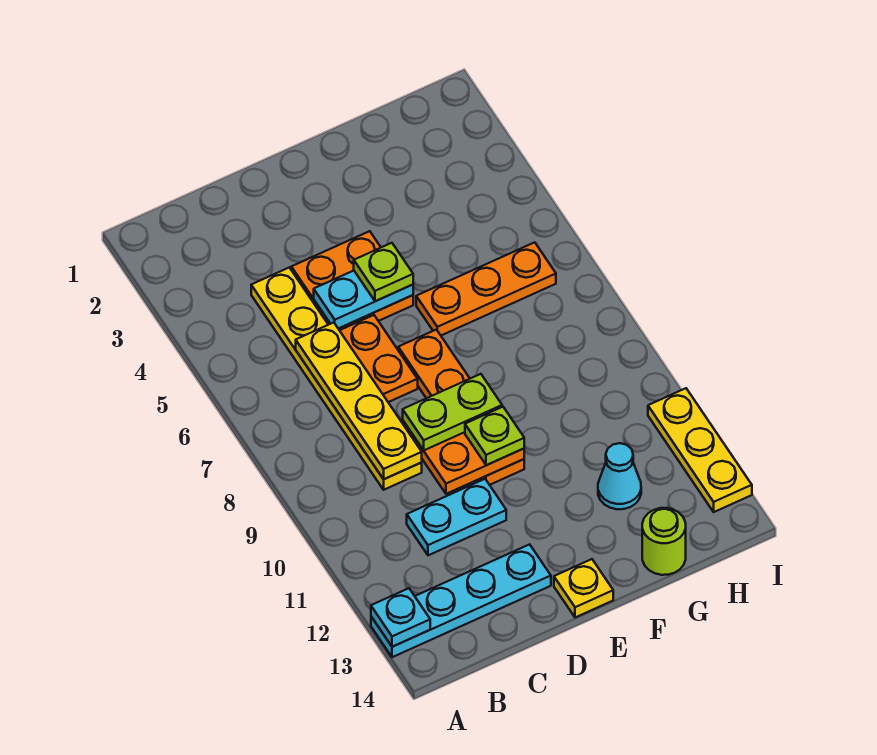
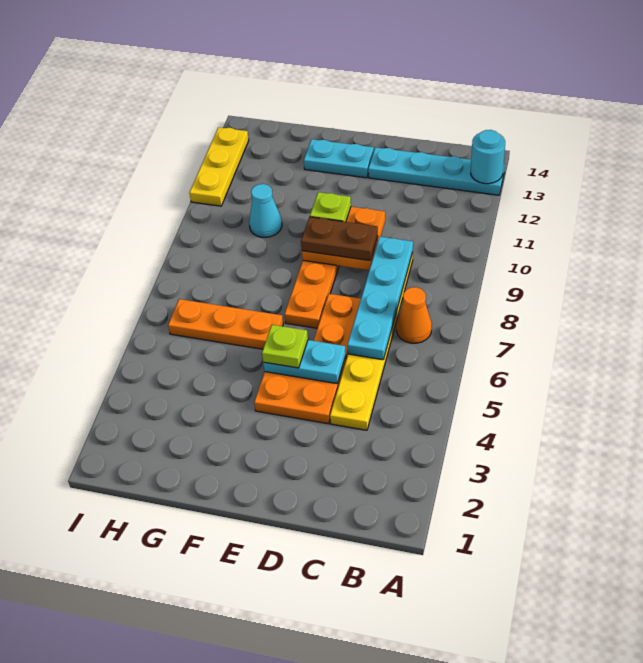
cyan 1x1 plate [371,588,430,647] -> cyan 1x1 round brick [471,130,505,184]
none -> orange 1x1 cone [396,287,432,343]
yellow 1x4 plate [296,322,422,479] -> cyan 1x4 plate [347,237,413,360]
cyan 1x2 plate [407,479,506,555] -> cyan 1x2 plate moved to [304,139,374,178]
lime 1x2 plate [403,374,502,450] -> brown 1x2 plate [301,217,378,261]
yellow 1x1 plate [554,559,613,618] -> none
cyan 1x1 cone [598,443,641,509] -> cyan 1x1 cone moved to [249,184,282,237]
lime 1x1 round brick [642,508,686,575] -> none

